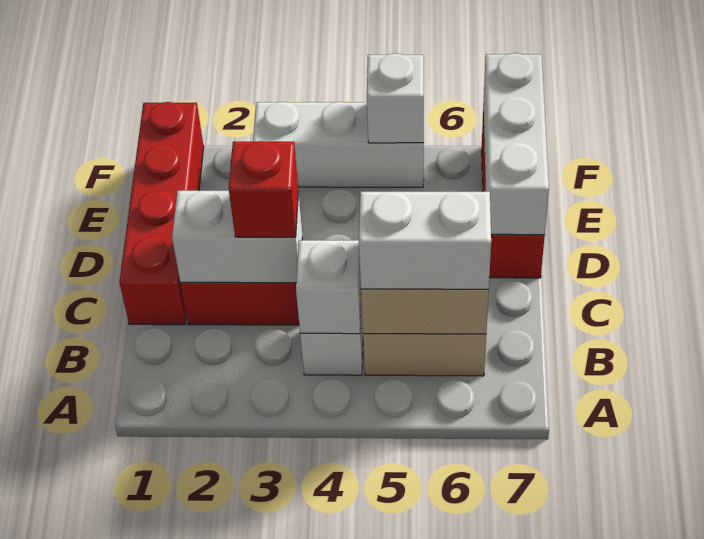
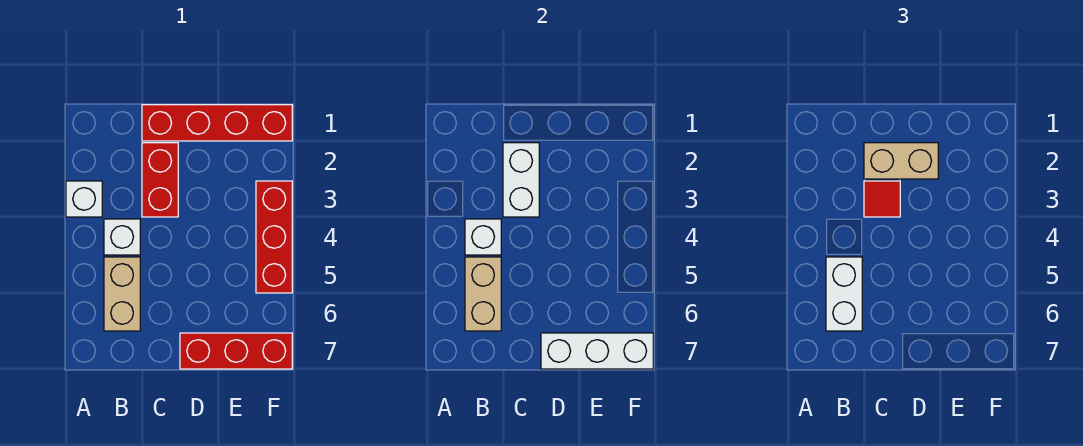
none -> tan 1x2 brick [864,143,938,179]
red 1x1 brick [229,141,298,237] -> red 1x1 tile [864,181,900,217]
white 1x3 brick [253,102,424,187] -> red 1x3 brick [256,181,292,293]
white 1x1 brick [367,53,424,143] -> white 1x1 brick moved to [66,181,102,217]

